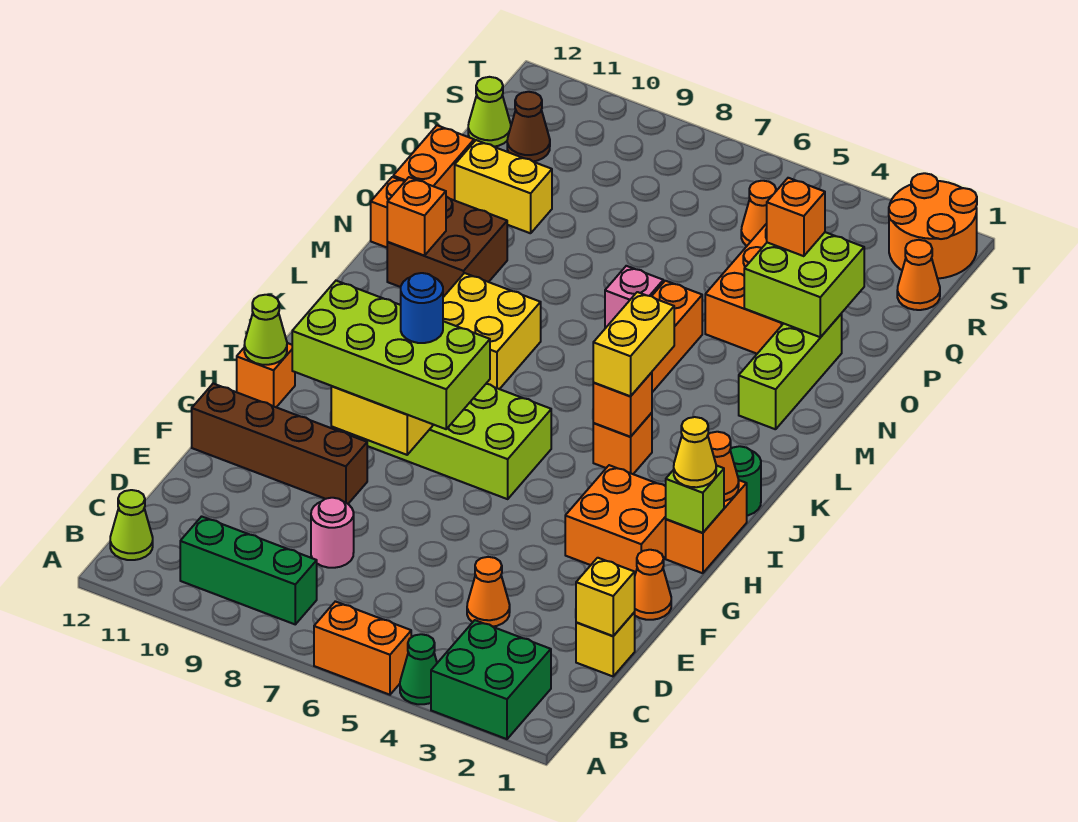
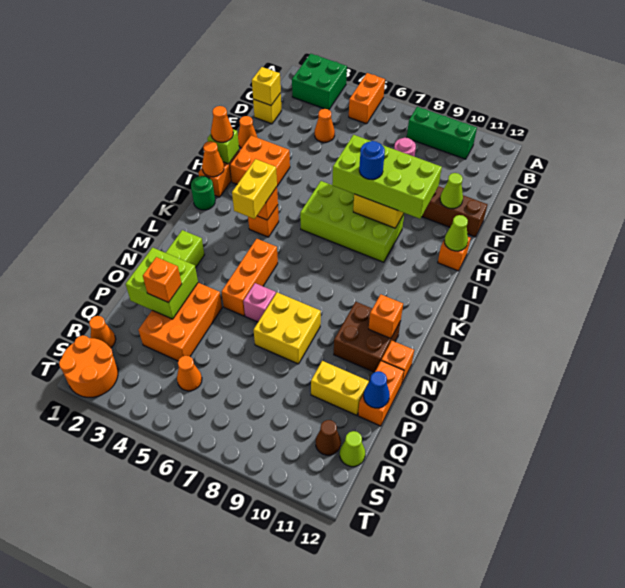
green 1x1 cone [400,634,437,704] -> none
orange 1x2 brick [314,601,411,695] -> orange 1x2 brick turned to [349,73,385,124]
lime 1x1 cone [110,490,153,560] -> lime 1x1 cone moved to [440,173,463,209]
yellow 1x1 cone [674,417,716,487] -> orange 1x1 cone [211,106,233,142]
yellow 2x2 brick [443,273,541,389] -> yellow 2x2 brick moved to [254,292,321,364]
none -> blue 1x1 cone [364,371,390,408]

